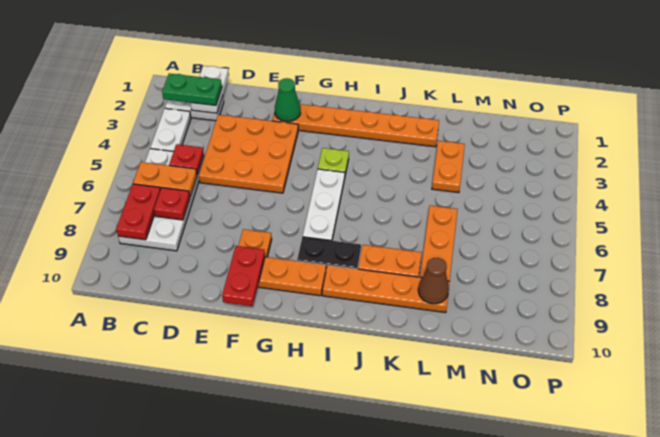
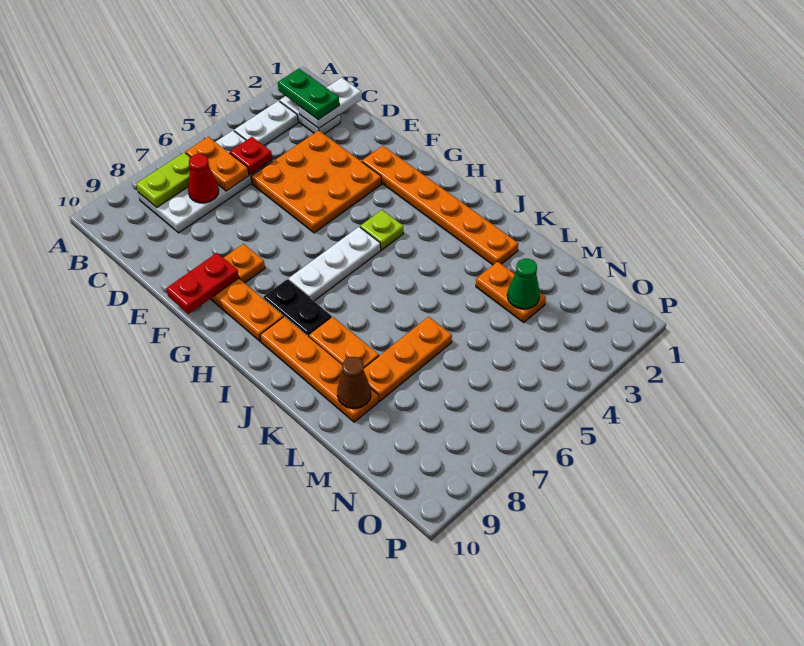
red 1x2 plate [116,184,160,240] -> lime 1x2 plate [136,152,191,207]
red 1x1 plate [154,188,190,220] -> red 1x1 cone [188,154,219,203]
green 1x1 cone [275,78,301,121] -> green 1x1 cone moved to [507,259,540,309]
orange 1x2 plate [432,141,465,193] -> orange 1x2 plate turned to [476,261,546,322]

